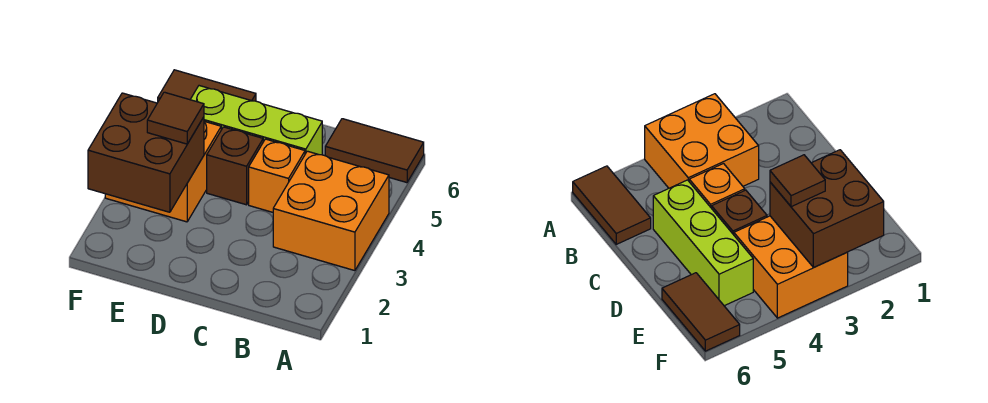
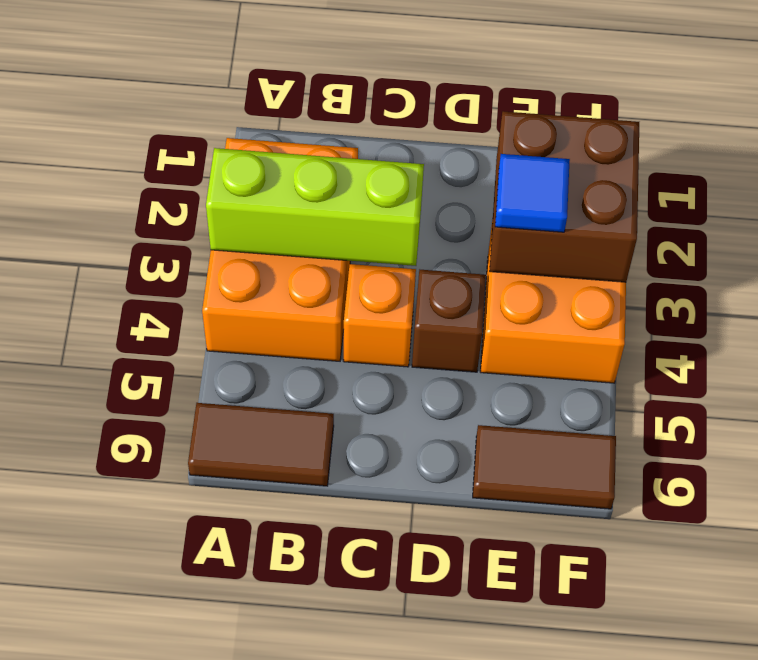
orange 2x2 brick [273,151,389,271] -> orange 2x3 brick [202,138,358,361]
lime 1x3 brick [190,86,322,155] -> lime 1x3 brick moved to [206,148,424,266]
brown 1x1 tile [147,92,204,144] -> blue 1x1 tile [495,154,570,232]

